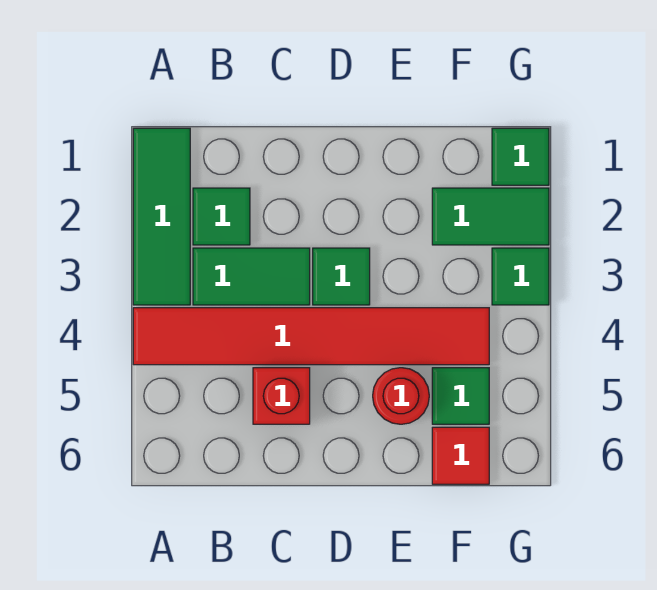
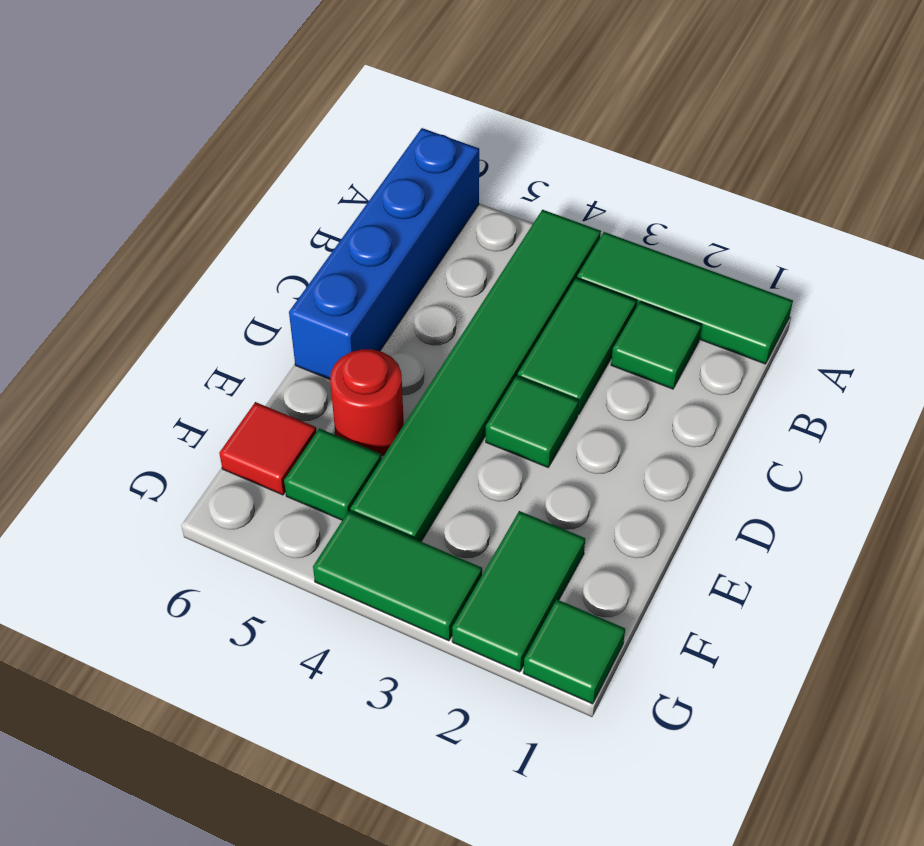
red 1x6 tile [133,308,489,365] -> green 1x6 tile [350,210,601,541]
none -> blue 1x4 brick [289,128,479,379]
red 1x1 brick [253,368,310,424] -> none
green 1x1 tile [492,248,549,305] -> green 1x2 tile [313,511,482,641]

